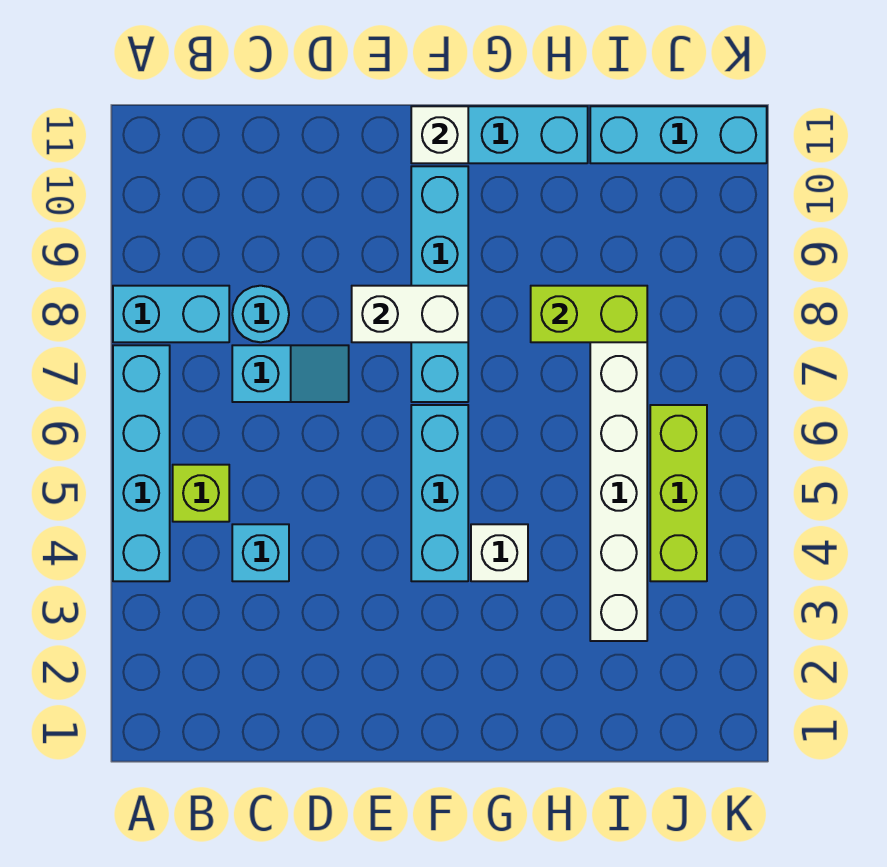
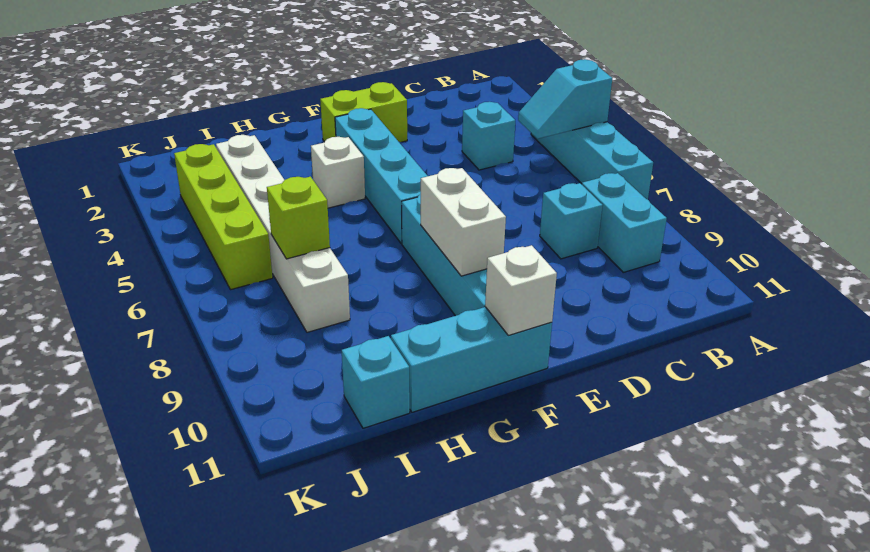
cyan 1x2 brick [113,286,229,342] -> cyan 1x2 brick turned to [582,173,667,272]
lime 1x1 brick [173,465,229,522] -> lime 1x1 brick moved to [267,177,330,259]
cyan 1x2 slope [232,345,349,402] -> cyan 1x2 slope moved to [518,59,612,139]
cyan 1x1 round brick [232,286,289,342] -> cyan 1x1 brick [540,183,603,259]
white 1x2 brick [352,286,468,342] -> white 1x2 brick turned to [421,168,506,276]
cyan 1x3 brick [411,405,468,581] -> cyan 1x4 brick [335,108,427,244]
lime 1x2 brick [531,286,647,342] -> lime 1x2 brick moved to [320,82,407,142]
cyan 1x3 brick [590,106,767,163] -> cyan 1x1 brick [342,336,410,428]
lime 1x3 brick [650,405,707,581] -> lime 1x4 brick [174,144,273,290]

